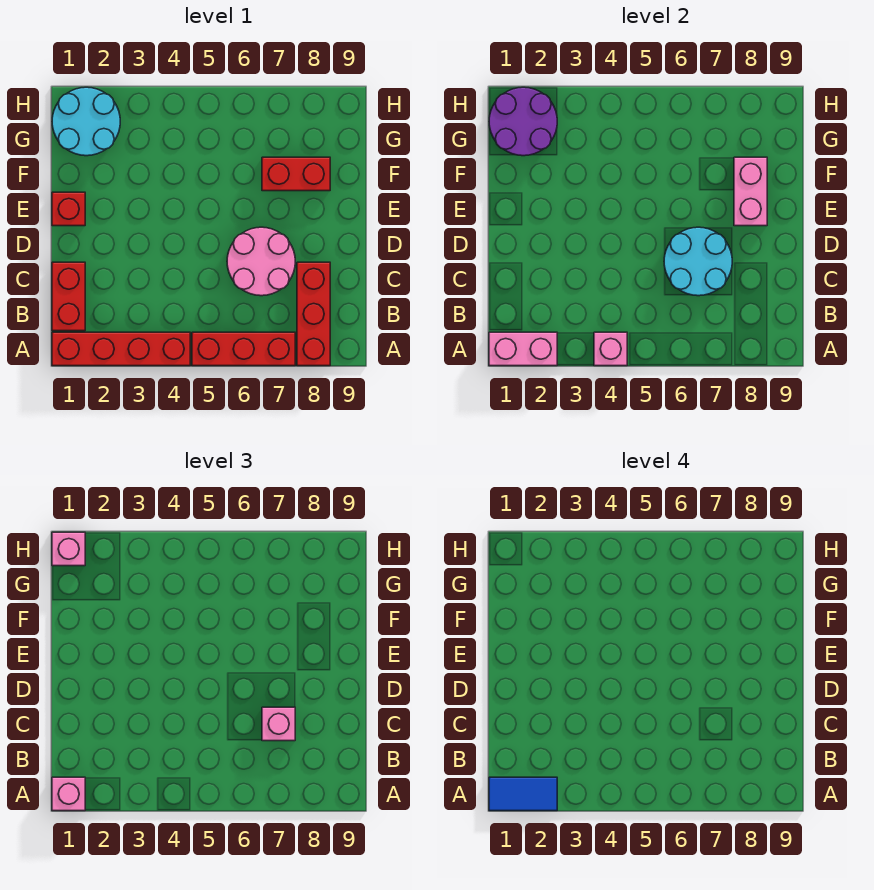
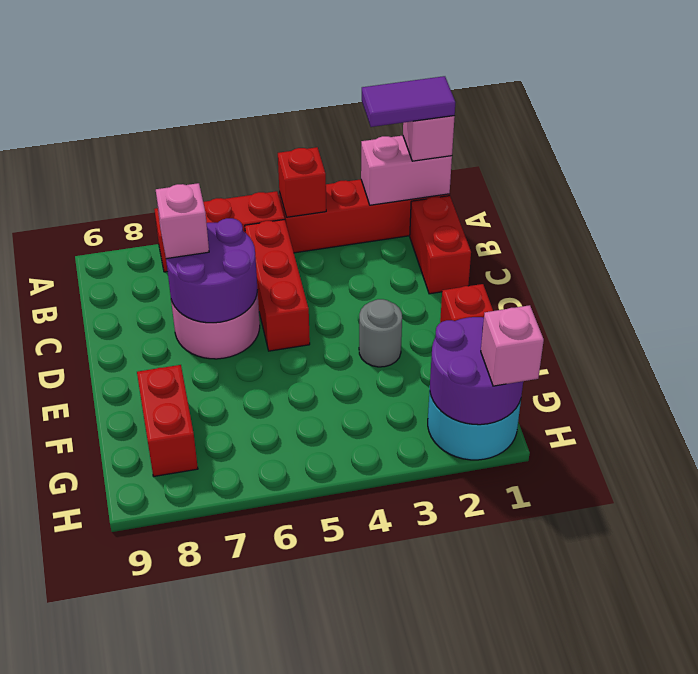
blue 1x2 tile [489,777,557,811] -> purple 1x2 tile [362,76,455,127]
pink 1x1 brick [594,332,627,366] -> red 1x1 brick [278,147,326,217]
red 1x3 brick [297,262,330,366] -> red 1x3 brick moved to [245,220,310,351]
cyan 2x2 round brick [664,227,732,296] -> purple 2x2 round brick [166,218,258,323]
none -> grey 1x1 round brick [359,299,402,367]
pink 1x2 brick [734,157,767,226] -> none
red 1x2 brick [262,157,330,191] -> red 1x2 brick turned to [137,365,198,476]

